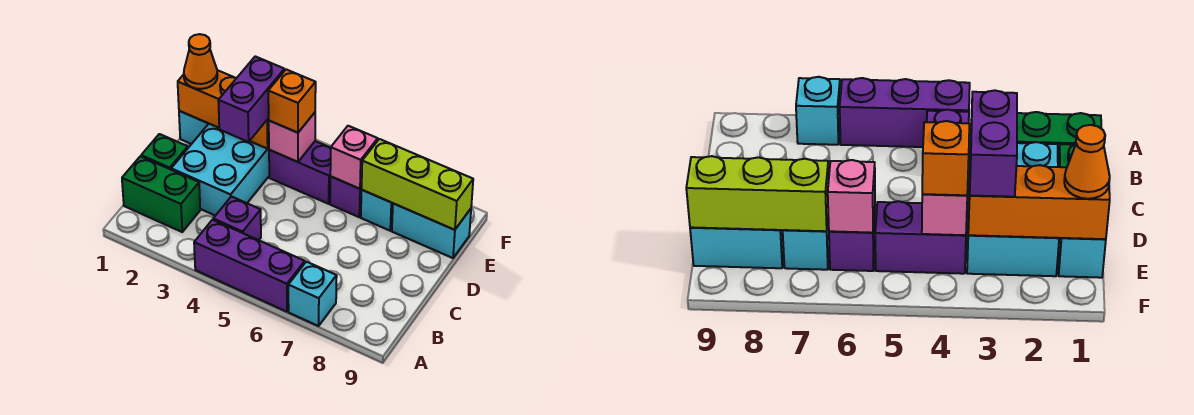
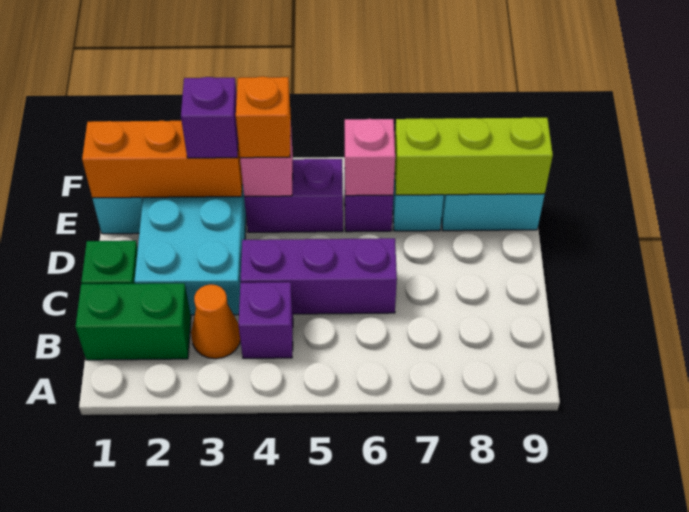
purple 1x3 brick [194,220,305,312] -> purple 1x3 brick moved to [241,238,397,314]
cyan 1x1 brick [288,262,337,326] -> none
purple 1x2 brick [218,56,284,142] -> purple 1x1 brick [181,77,238,158]
orange 1x1 cone [184,34,218,89] -> orange 1x1 cone moved to [191,284,240,359]

